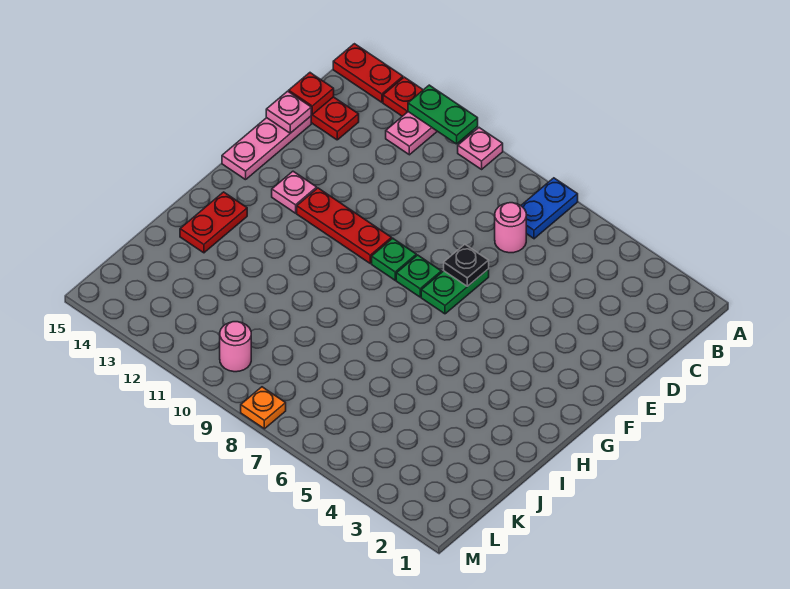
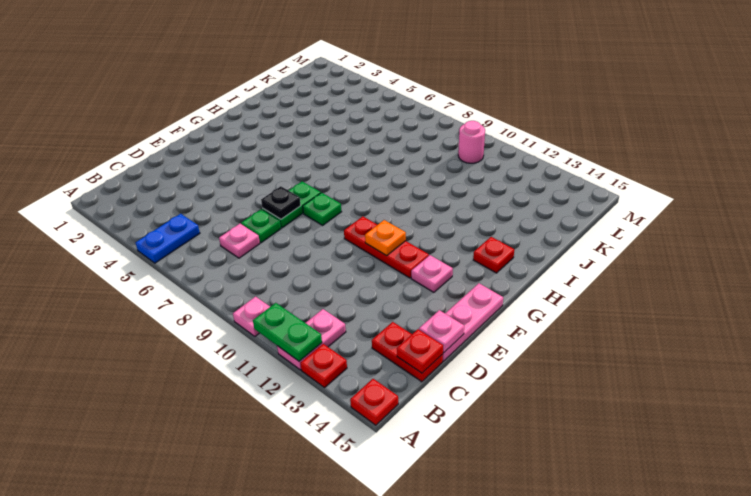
blue 1x2 plate [521,178,578,239] -> blue 1x2 plate moved to [135,214,200,263]
red 1x2 plate [333,44,403,102] -> red 1x1 plate [350,379,398,425]
pink 1x1 round brick [495,203,526,253] -> pink 1x1 plate [219,224,260,258]
green 1x1 plate [372,238,416,280] -> green 1x1 plate moved to [241,209,281,243]
red 1x2 plate [180,192,247,253] -> red 1x1 plate [473,237,514,273]
orange 1x1 plate [241,387,286,429] -> orange 1x1 plate moved to [365,220,406,256]

